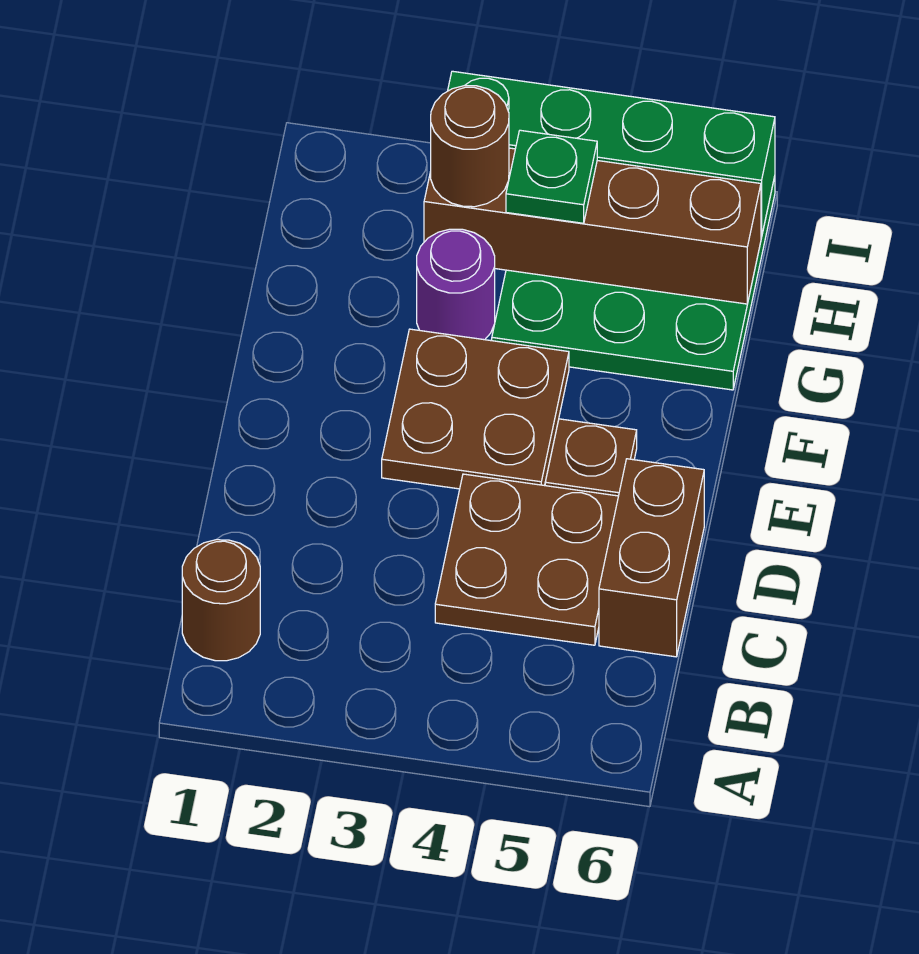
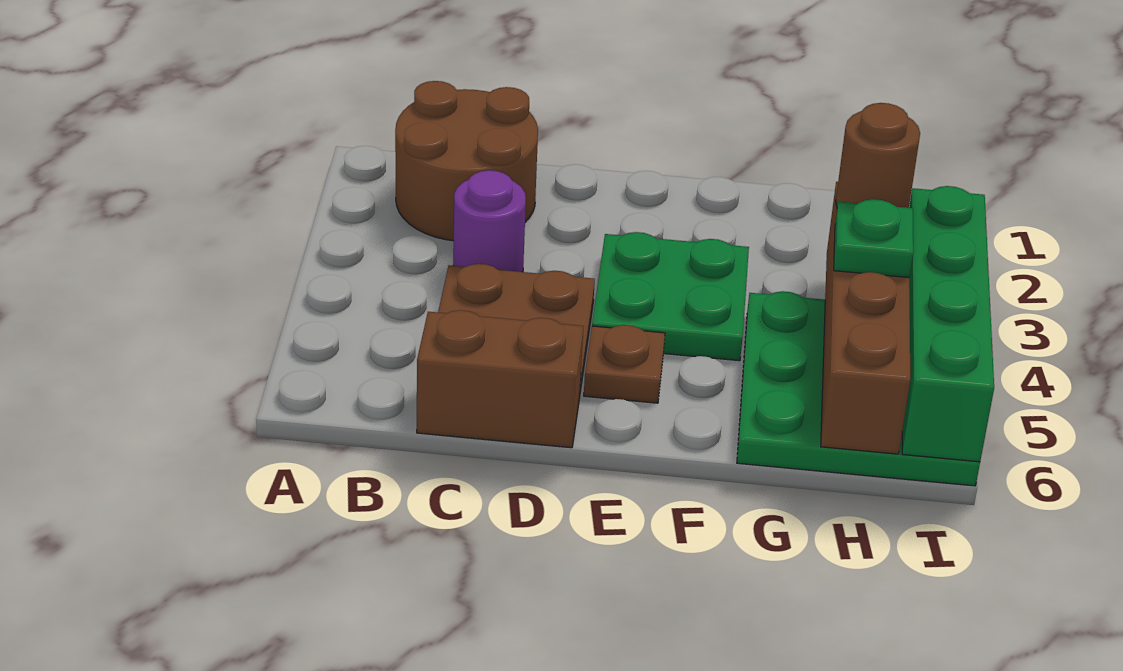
brown 1x1 round brick [182,540,260,661] -> brown 2x2 round brick [395,81,538,241]
brown 2x2 plate [382,329,569,489] -> green 2x2 plate [592,232,749,361]
purple 1x1 round brick [417,229,495,340] -> purple 1x1 round brick moved to [453,170,526,272]

